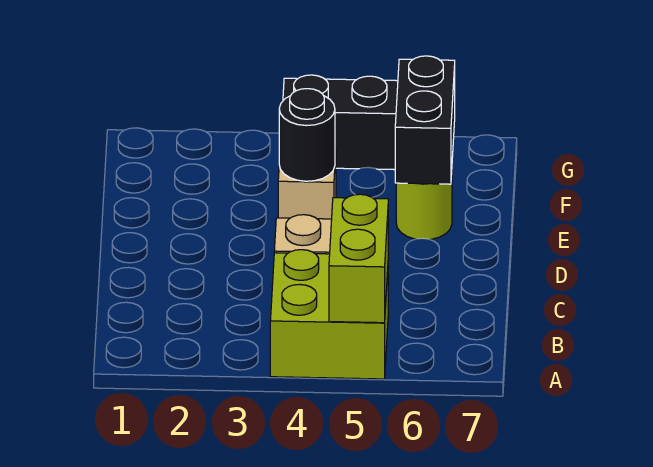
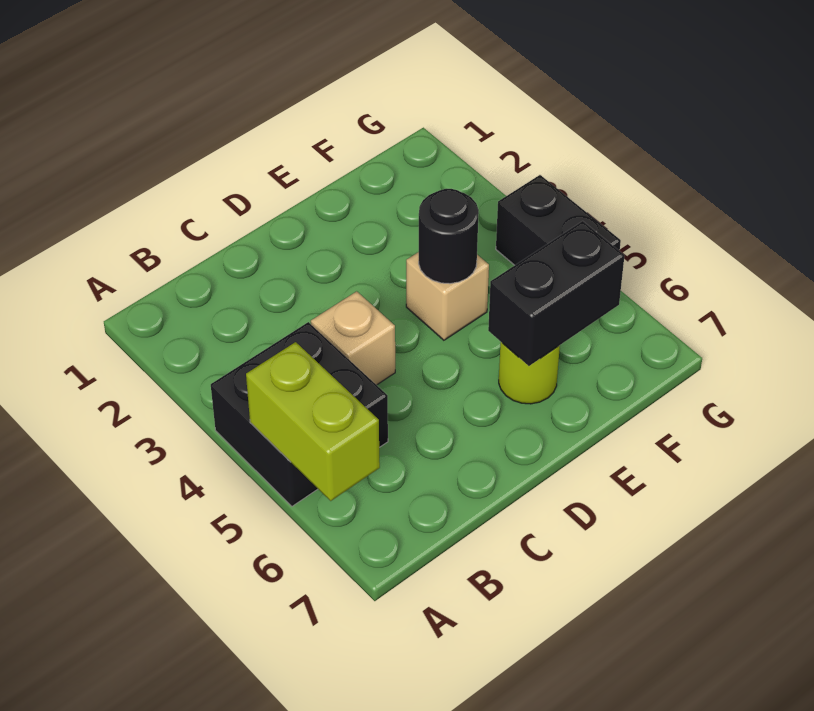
lime 2x2 brick [270,250,388,379] -> black 2x2 brick [211,322,388,506]
lime 1x2 brick [329,194,388,323] -> lime 1x2 brick turned to [246,342,380,501]

